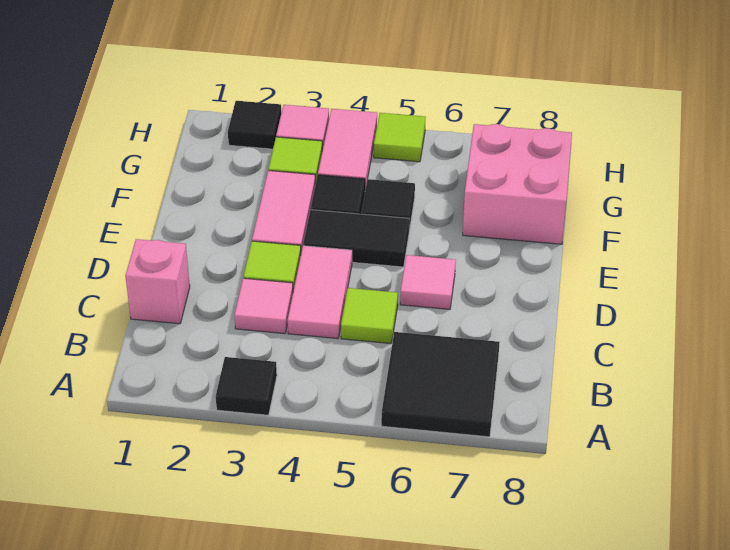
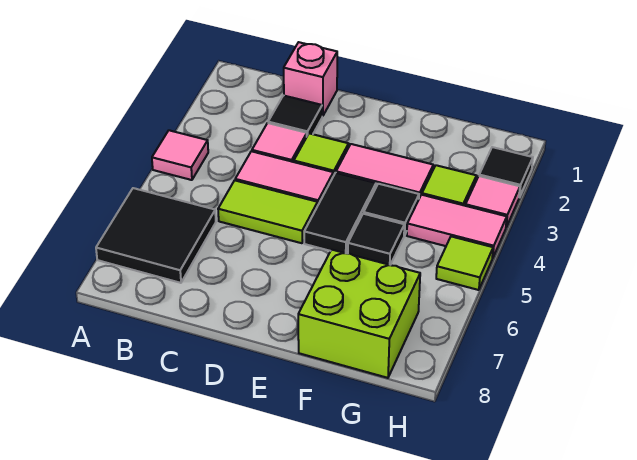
black 1x1 tile [216,357,277,415] -> black 1x1 tile moved to [268,95,322,136]
lime 1x1 tile [341,288,398,344] -> lime 1x2 tile [218,180,318,243]
pink 1x1 tile [400,255,456,309] -> pink 1x1 tile moved to [152,130,208,180]
pink 2x2 brick [463,124,572,244] -> lime 2x2 brick [298,250,420,378]

